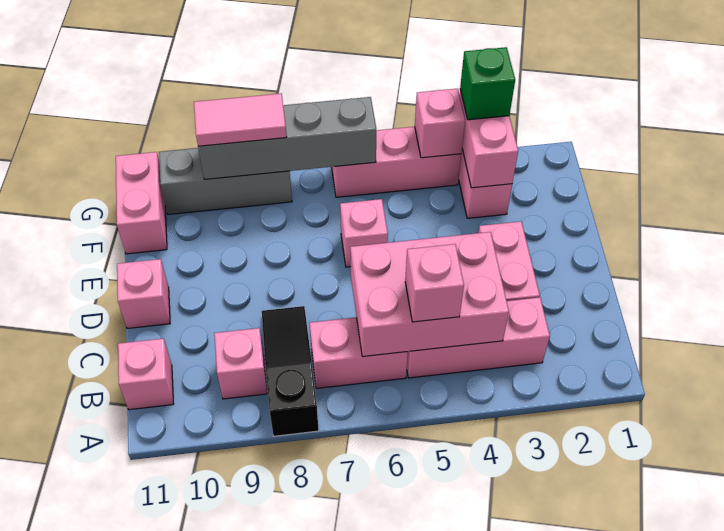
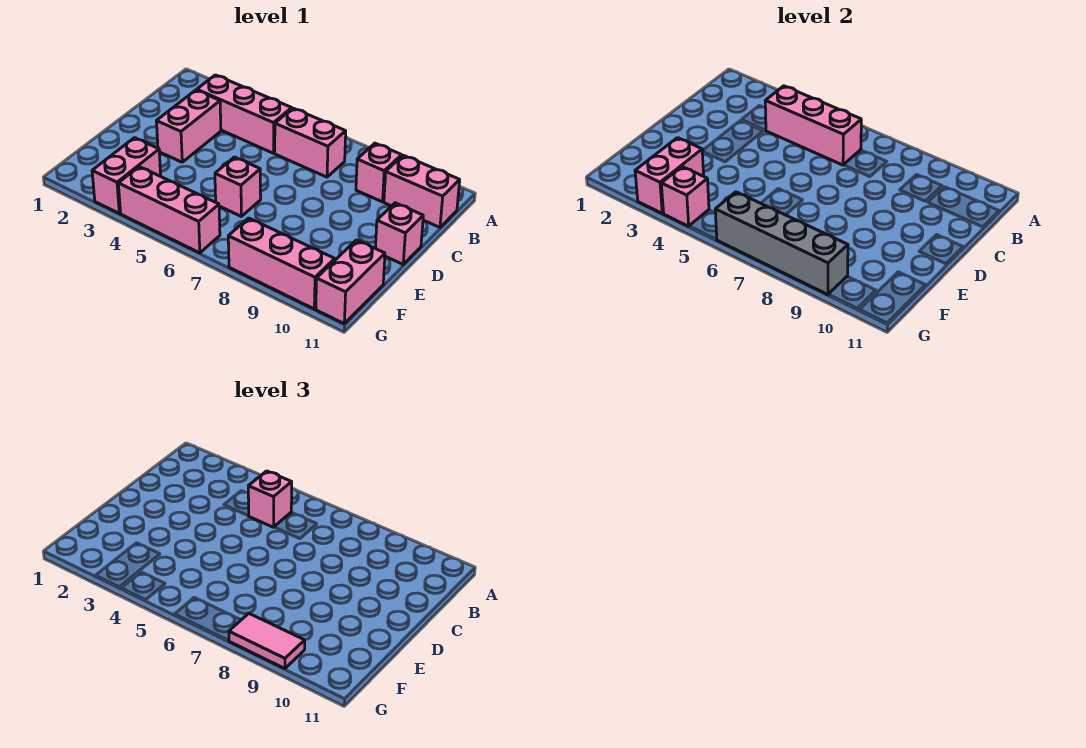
black 1x3 slope [262,306,319,436] -> none
pink 2x3 brick [350,232,509,356] -> pink 1x3 brick [765,86,861,165]
pink 1x1 brick [118,338,173,410] -> pink 1x2 brick [384,155,460,227]
green 1x1 brick [460,47,515,120] -> none
grey 1x3 brick [159,148,292,215] -> pink 1x3 brick [228,218,335,309]

